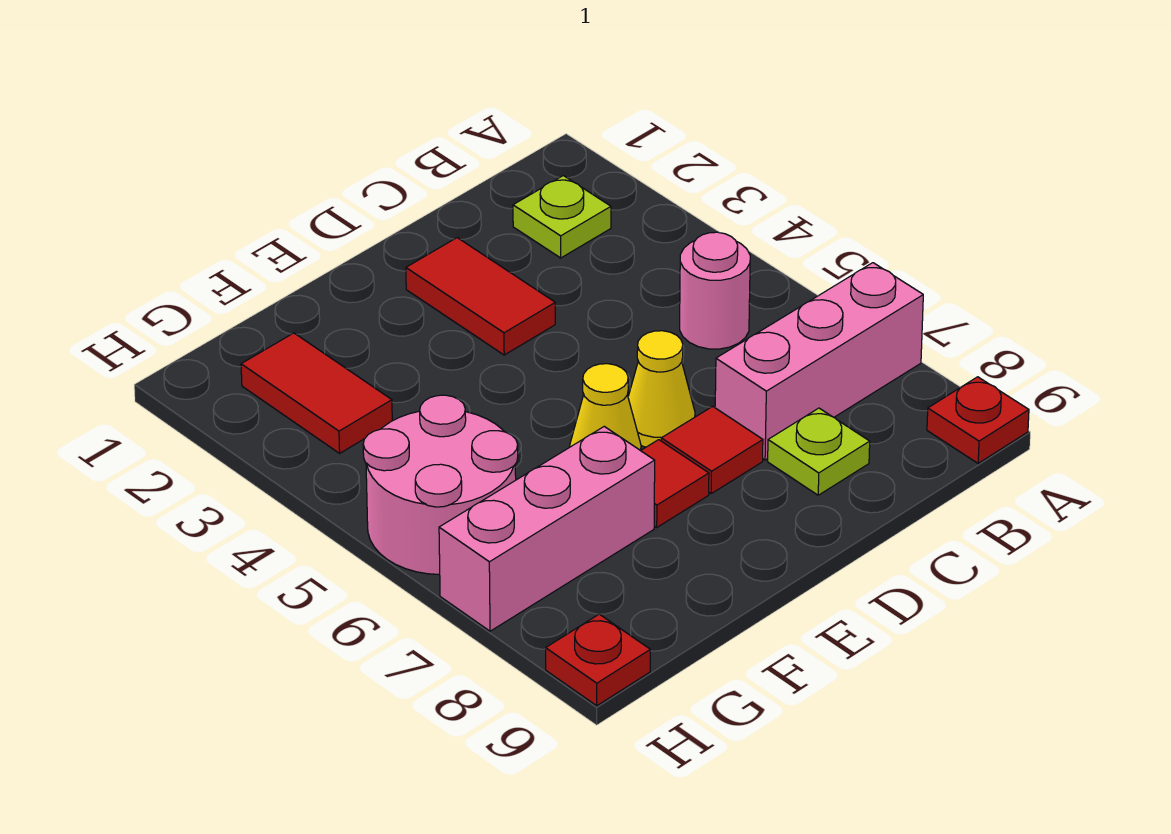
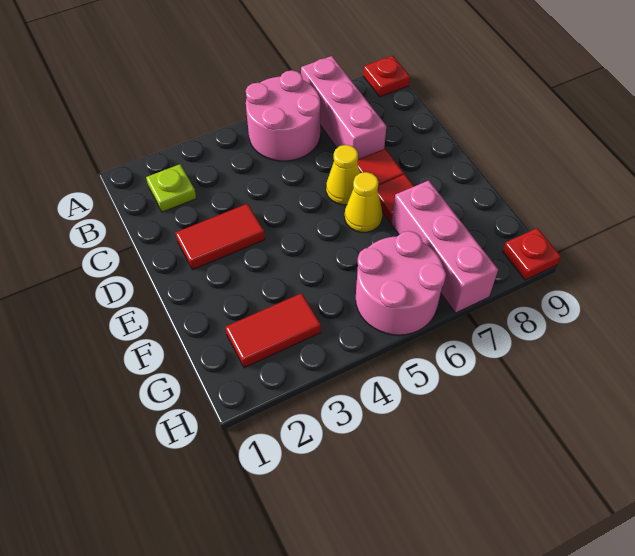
pink 1x1 round brick [680,232,750,349] -> pink 2x2 round brick [246,70,320,161]
lime 1x1 plate [768,408,870,495] -> none

